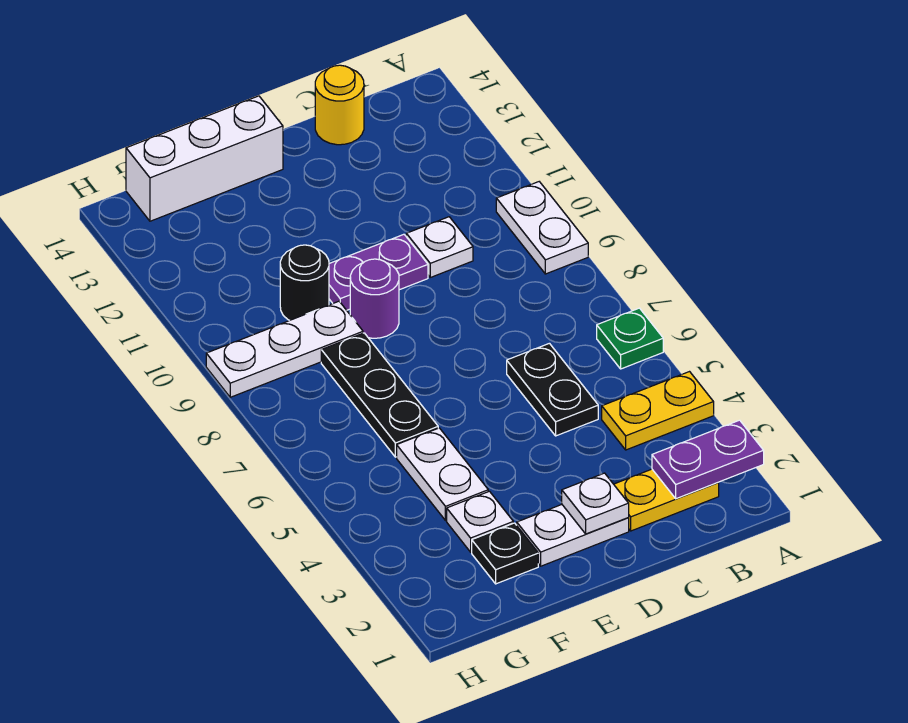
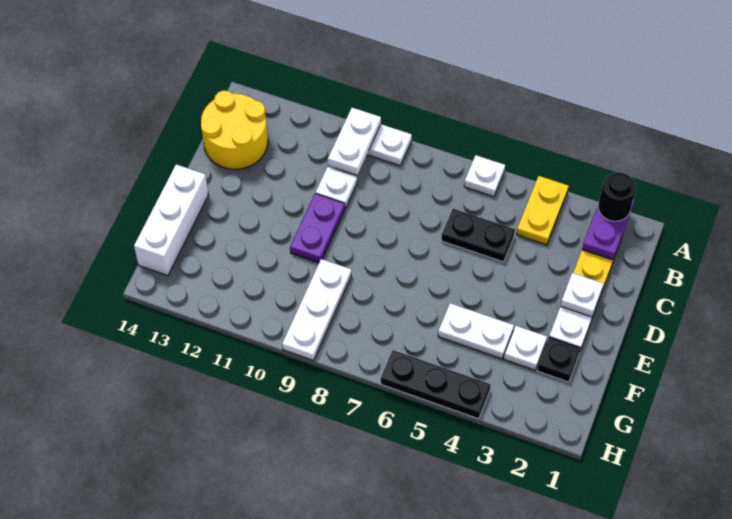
green 1x1 plate [597,308,663,369] -> white 1x1 plate [464,155,505,197]
none -> white 1x2 plate [328,108,381,175]
yellow 1x1 round brick [315,65,364,145] -> yellow 2x2 round brick [201,91,268,169]
purple 1x1 round brick [350,259,399,338] -> none
black 1x3 plate [321,333,438,457] -> black 1x3 plate moved to [381,350,491,419]
black 1x1 round brick [280,245,329,320] -> black 1x1 round brick moved to [598,172,636,221]

